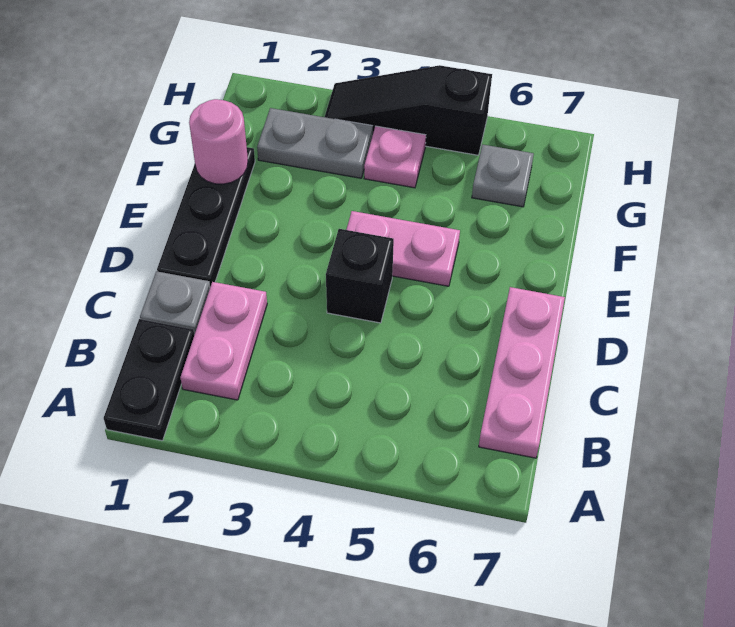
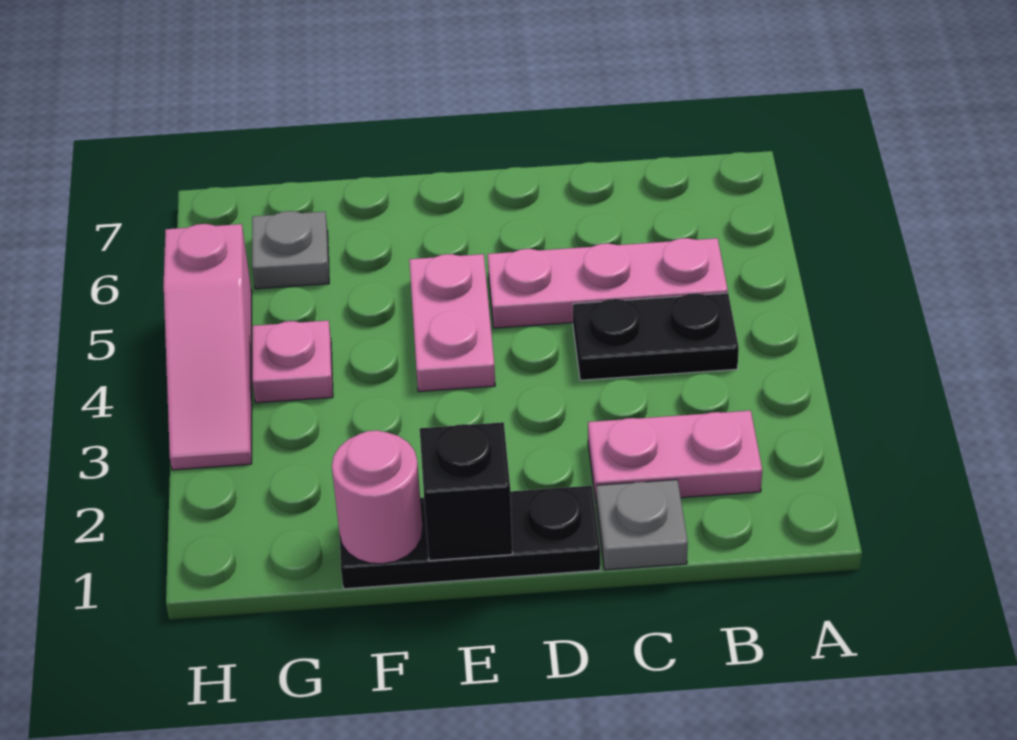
black 1x2 plate [104,319,194,441] -> black 1x2 plate moved to [573,293,739,380]
pink 1x3 plate [479,287,565,458] -> pink 1x3 plate moved to [488,238,728,328]
black 1x1 brick [326,229,394,323] -> black 1x1 brick moved to [420,422,513,561]
grey 1x2 plate [257,108,373,178] -> none
black 1x3 slope [325,65,492,155] -> pink 1x3 slope [164,224,252,470]

